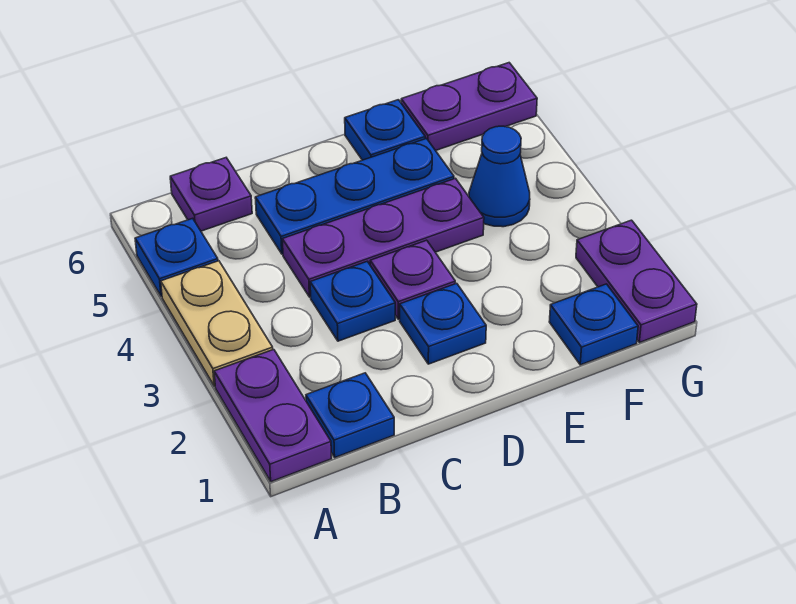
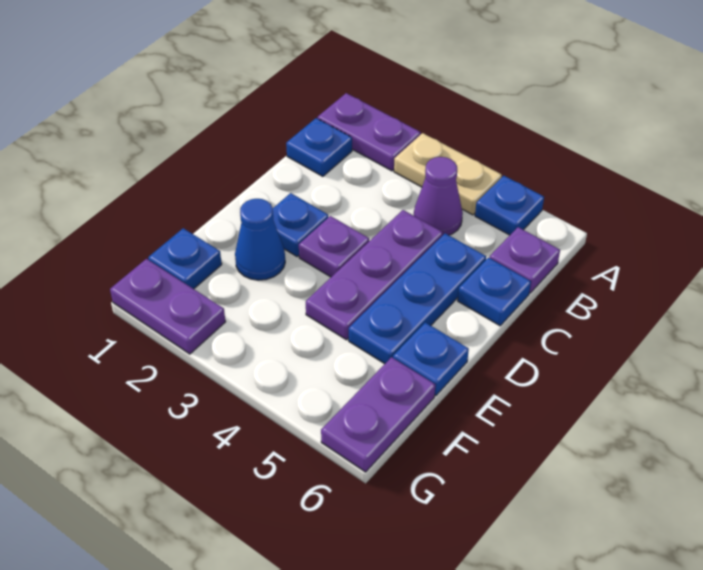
none -> purple 1x1 cone [414,157,463,235]
blue 1x1 plate [310,261,395,341] -> blue 1x1 plate moved to [458,258,531,326]
blue 1x1 cone [469,126,530,227] -> blue 1x1 cone moved to [235,199,285,280]

